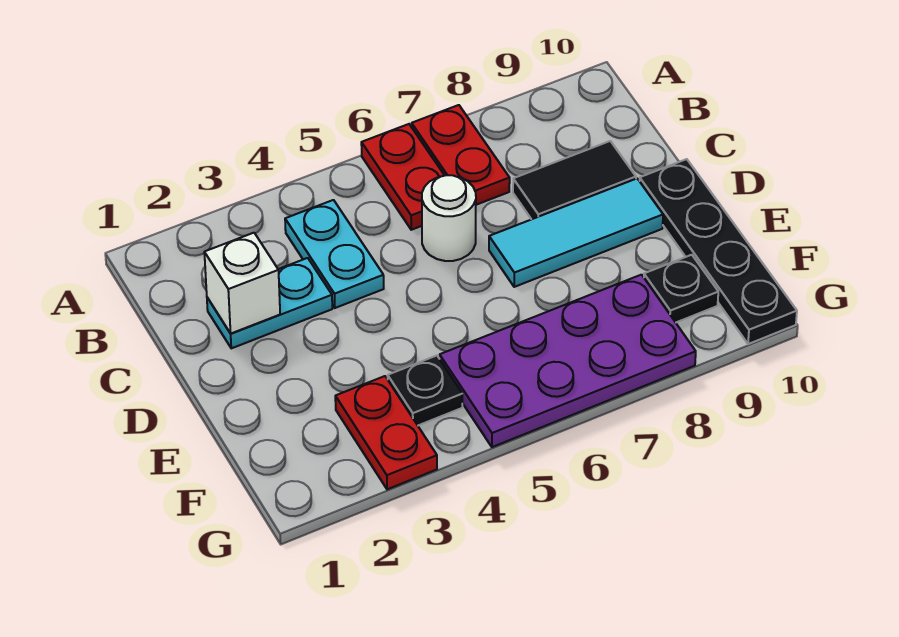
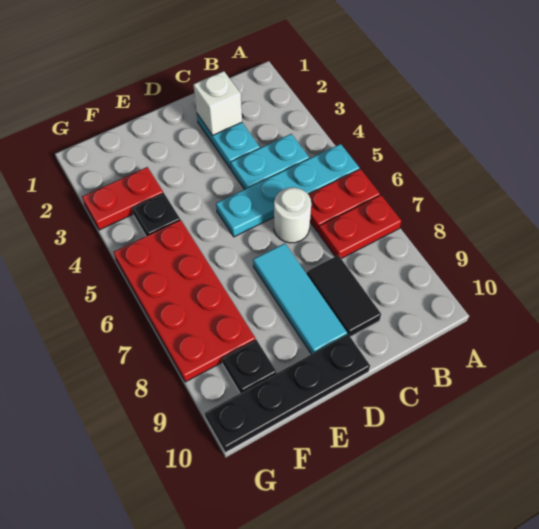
none -> cyan 1x4 plate [216,144,359,237]
purple 2x4 plate [440,275,696,447] -> red 2x4 plate [113,220,256,382]

